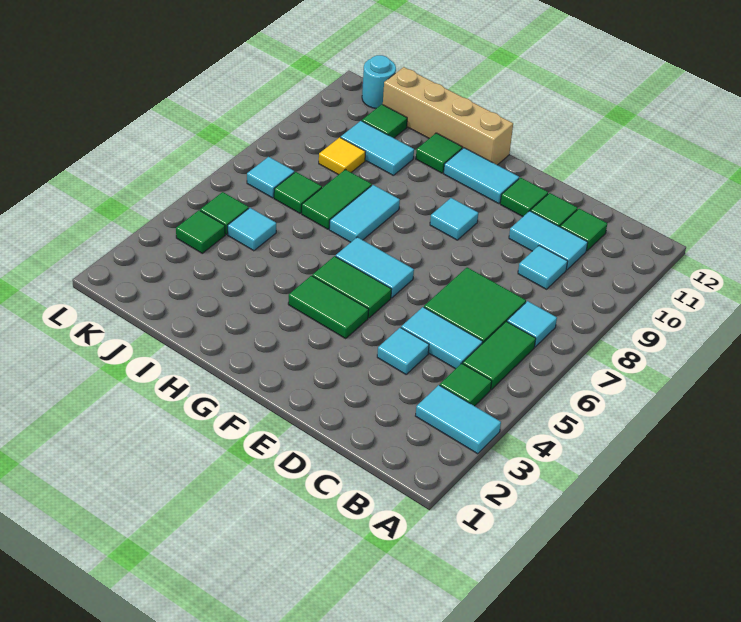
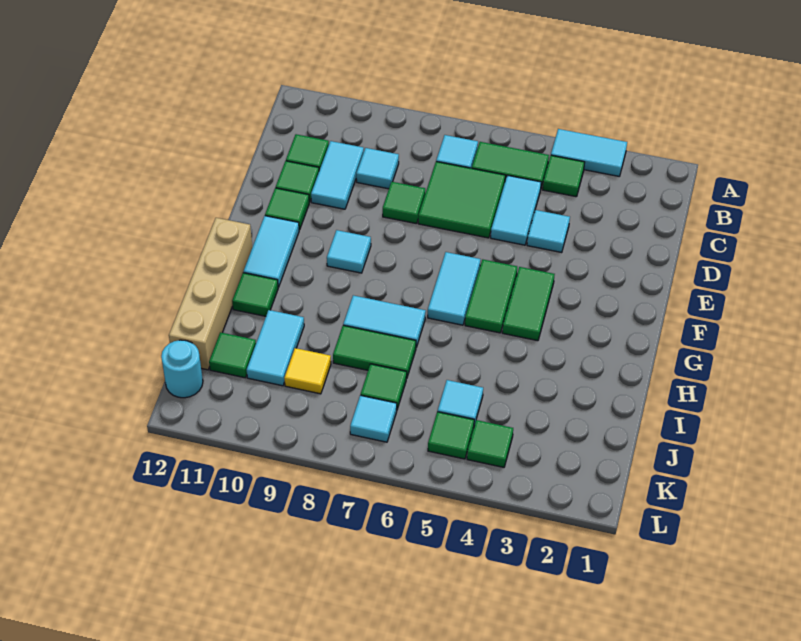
cyan 1x2 tile [416,385,501,454] -> cyan 1x2 tile turned to [551,129,627,176]
none -> green 1x1 tile [383,182,425,224]

